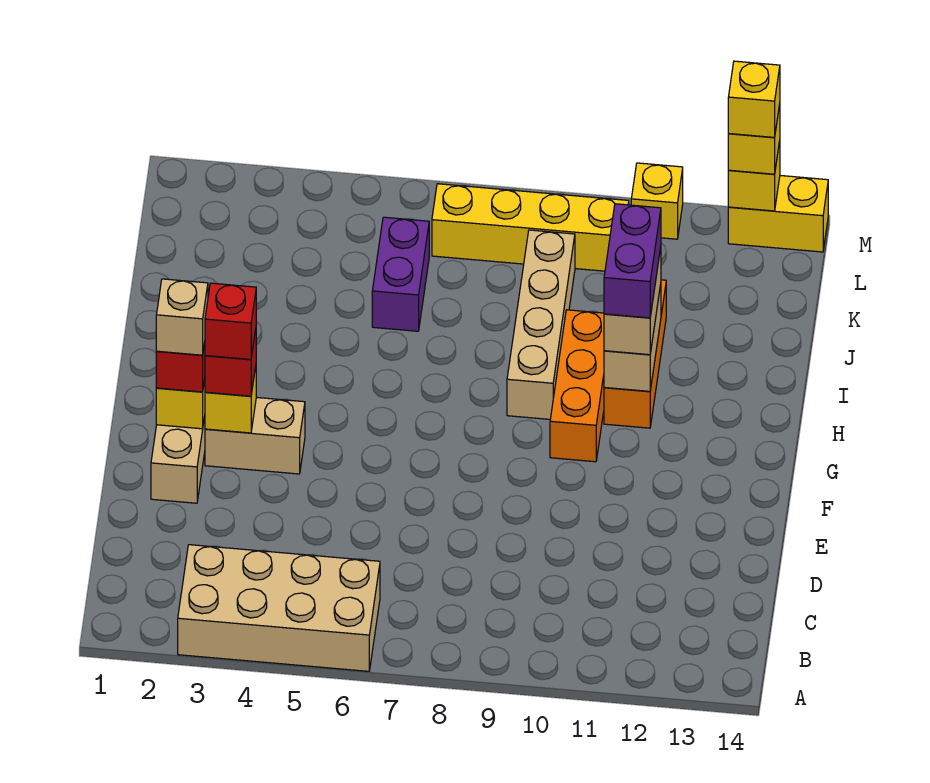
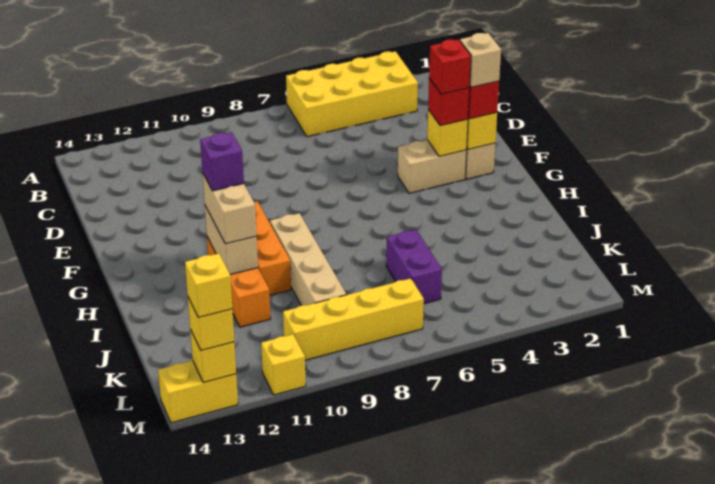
tan 2x4 brick [178,545,380,671] -> yellow 2x4 brick [286,51,418,137]
purple 1x2 brick [604,204,661,318] -> purple 1x1 brick [200,132,244,191]

